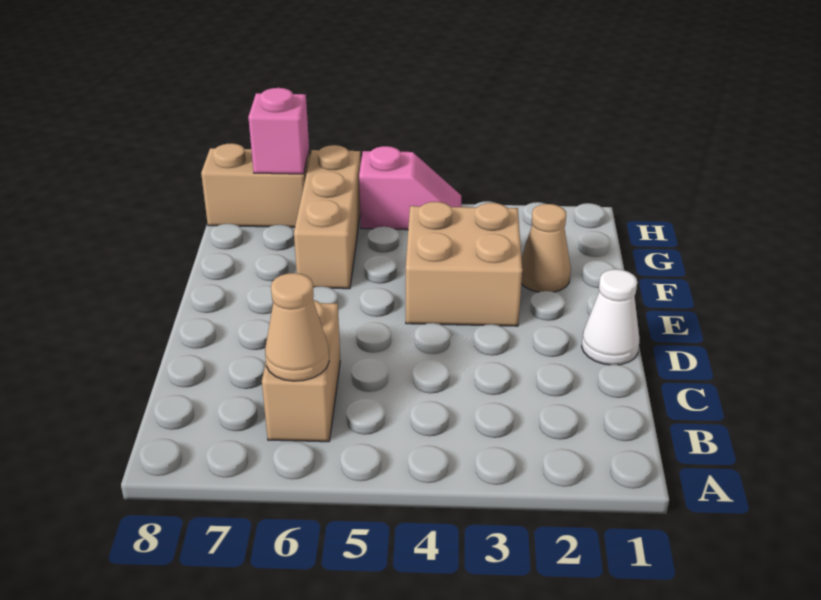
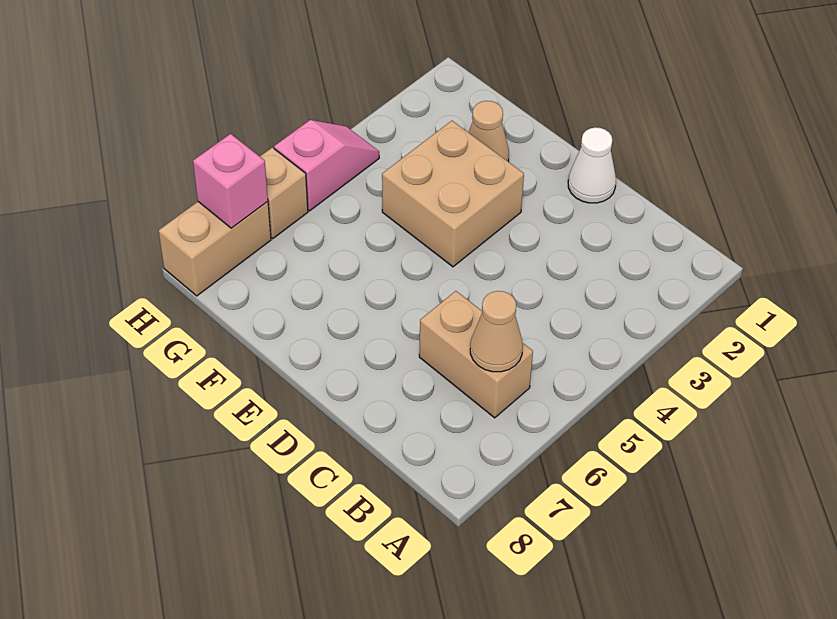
tan 1x3 brick [294,145,361,289] -> tan 1x1 brick [260,147,308,238]

